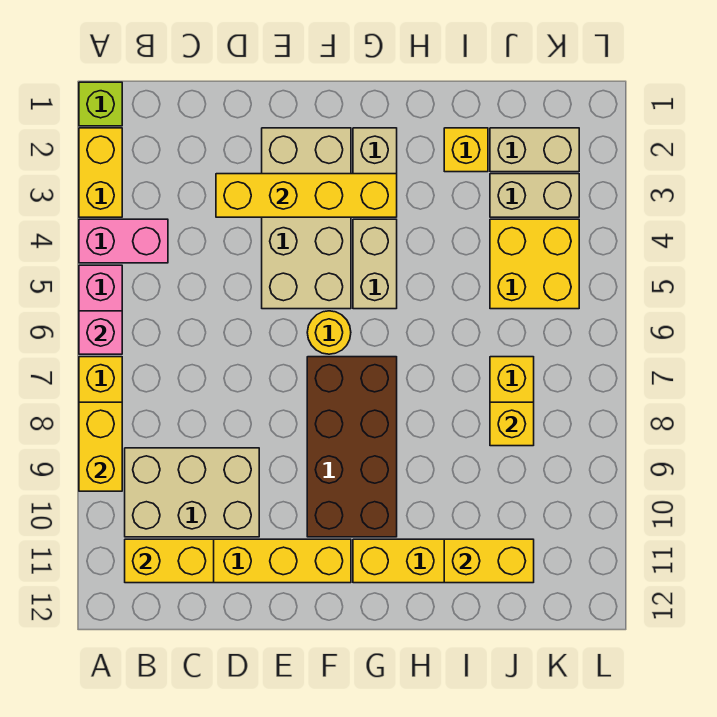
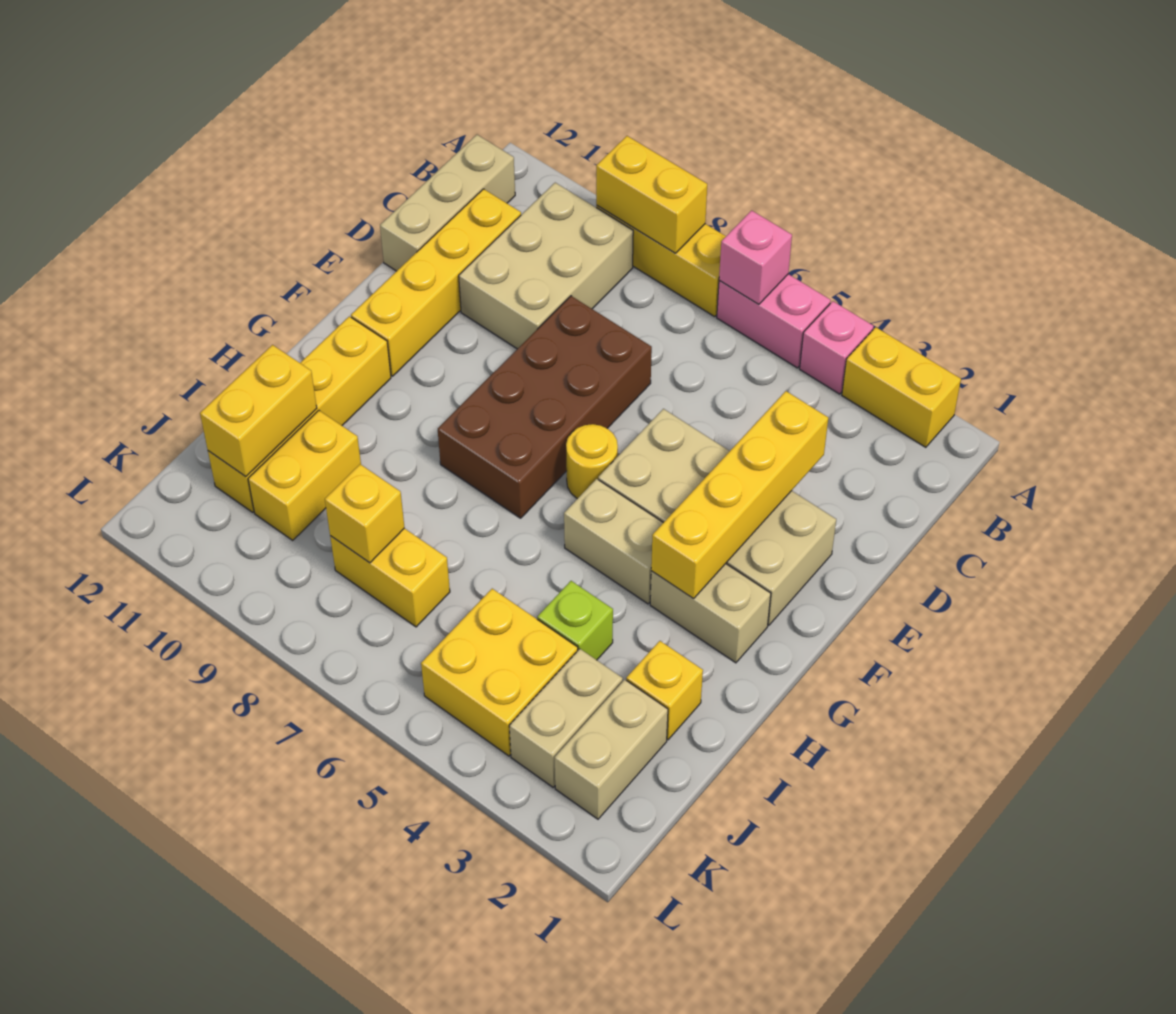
lime 1x1 brick [79,82,122,126] -> lime 1x1 brick moved to [537,581,613,660]
pink 1x2 brick [79,219,168,263] -> pink 1x1 brick [800,301,874,394]
yellow 1x2 brick [125,539,214,583] -> yellow 1x2 brick moved to [248,411,361,540]
none -> tan 1x3 brick [380,135,515,271]
brown 2x4 brick [307,357,397,537] -> brown 2x4 brick turned to [438,296,652,518]

